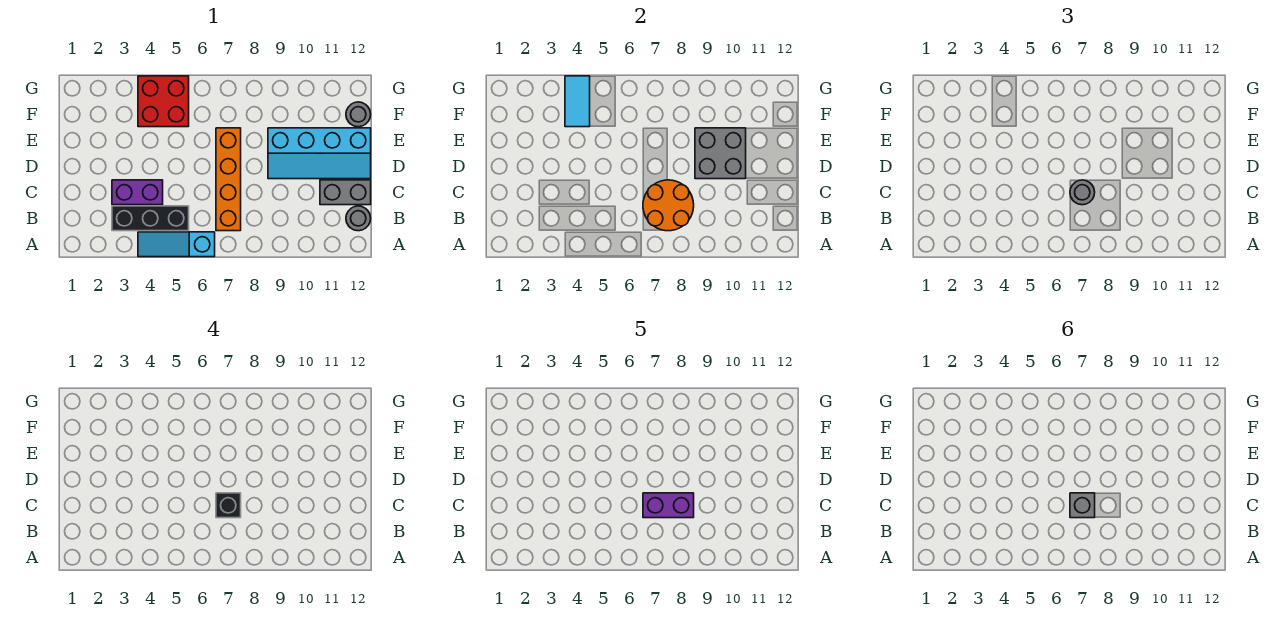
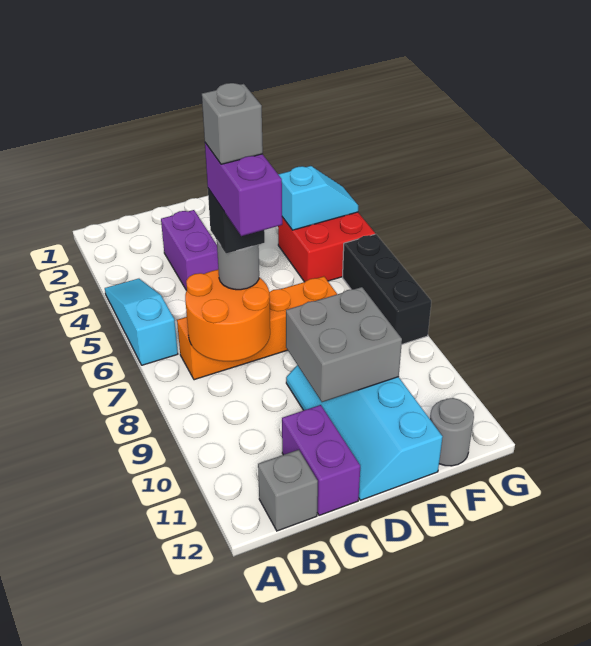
black 1x3 brick [112,206,189,231] -> black 1x3 brick moved to [343,234,431,344]
grey 1x1 round brick [346,206,371,231] -> grey 1x1 brick [258,450,318,531]
grey 1x2 brick [320,180,371,205] -> purple 1x2 brick [282,405,360,515]
cyan 1x2 tile [565,76,590,127] -> cyan 1x2 slope [278,166,358,230]

